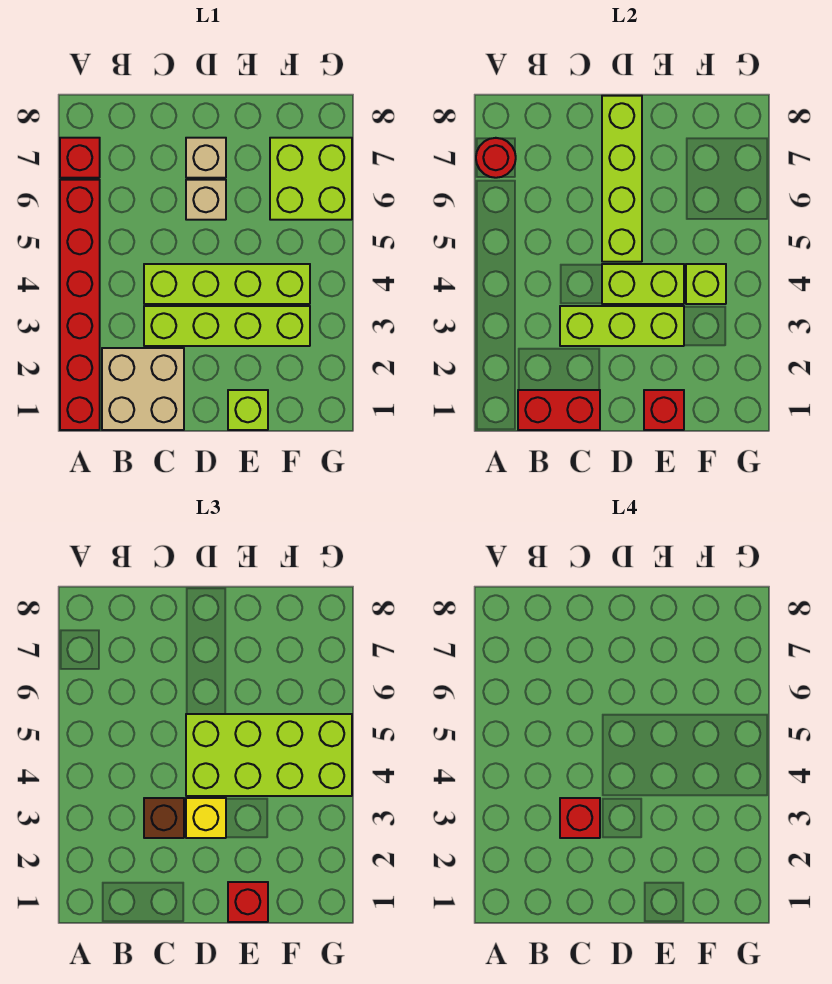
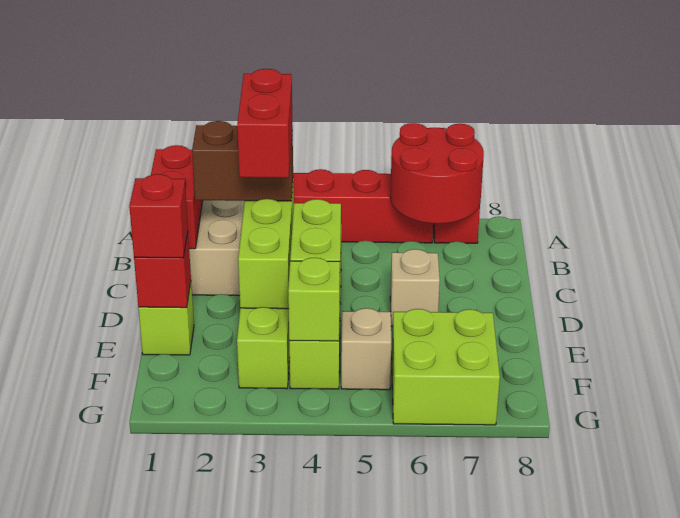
red 1x1 round brick [476,138,516,178] -> red 2x2 round brick [390,123,484,224]
brown 1x1 brick [144,798,184,838] -> brown 1x2 brick [192,121,293,201]
red 1x1 brick [560,798,600,838] -> red 1x2 brick [237,69,293,178]
yellow 1x1 brick [186,798,226,838] -> none
lime 2x4 brick [186,714,352,796] -> none
lime 1x4 brick [602,96,642,262] -> none
tan 1x1 brick [186,138,226,178] -> tan 1x1 brick moved to [341,308,391,390]

